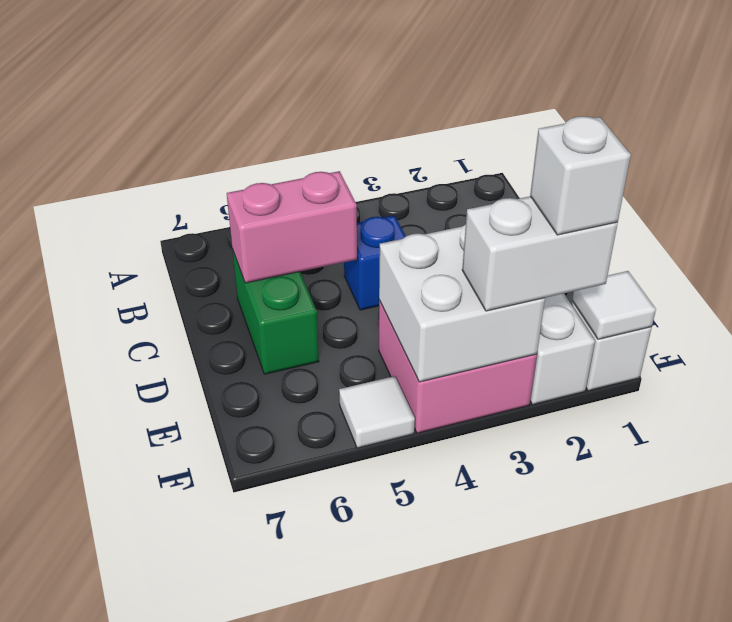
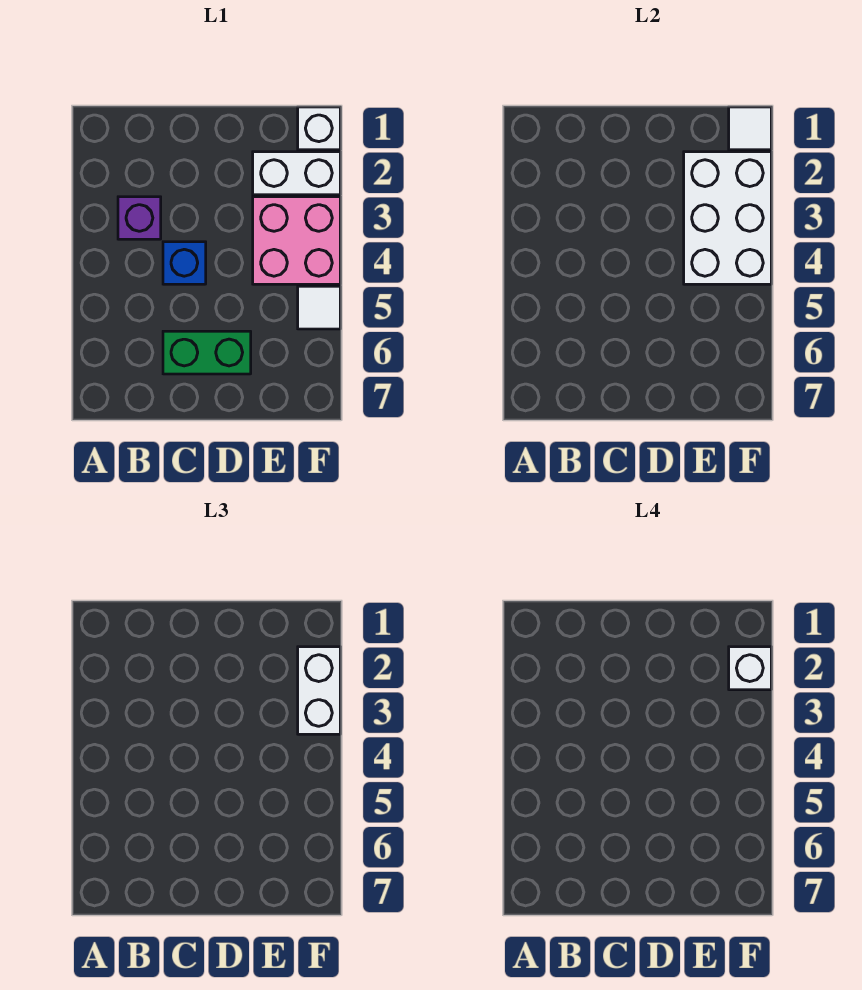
none -> purple 1x1 brick [118,197,161,239]
pink 1x2 brick [227,171,357,283] -> none
white 2x2 brick [379,224,545,382] -> white 2x3 brick [684,152,771,284]

